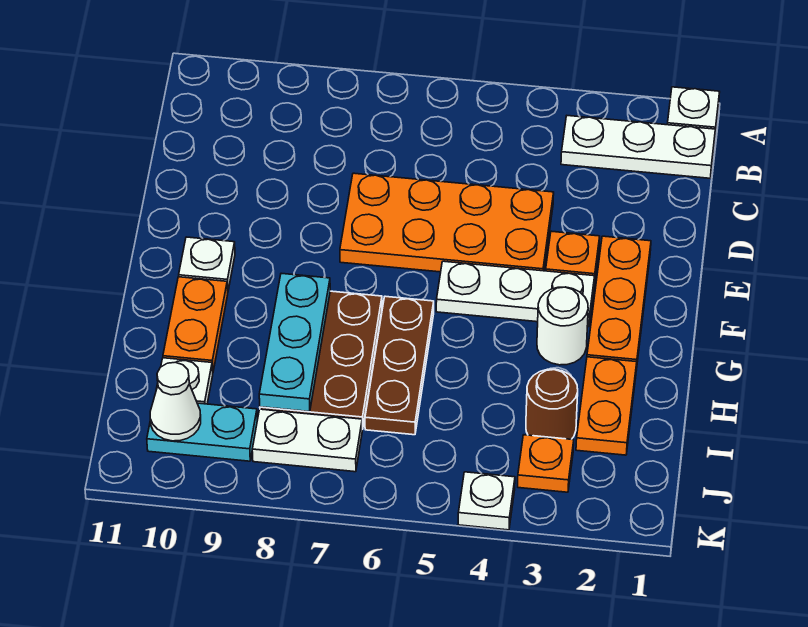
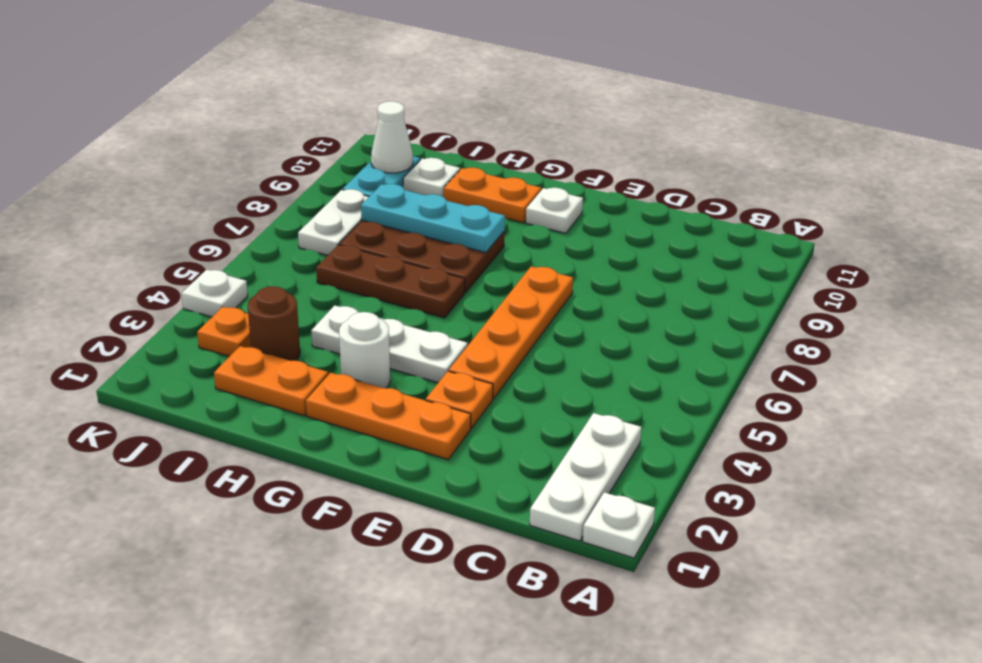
orange 2x4 plate [340,173,554,272] -> orange 1x4 plate [449,266,573,399]
white 1x3 plate [436,261,595,327] -> white 1x3 plate turned to [311,305,468,383]

